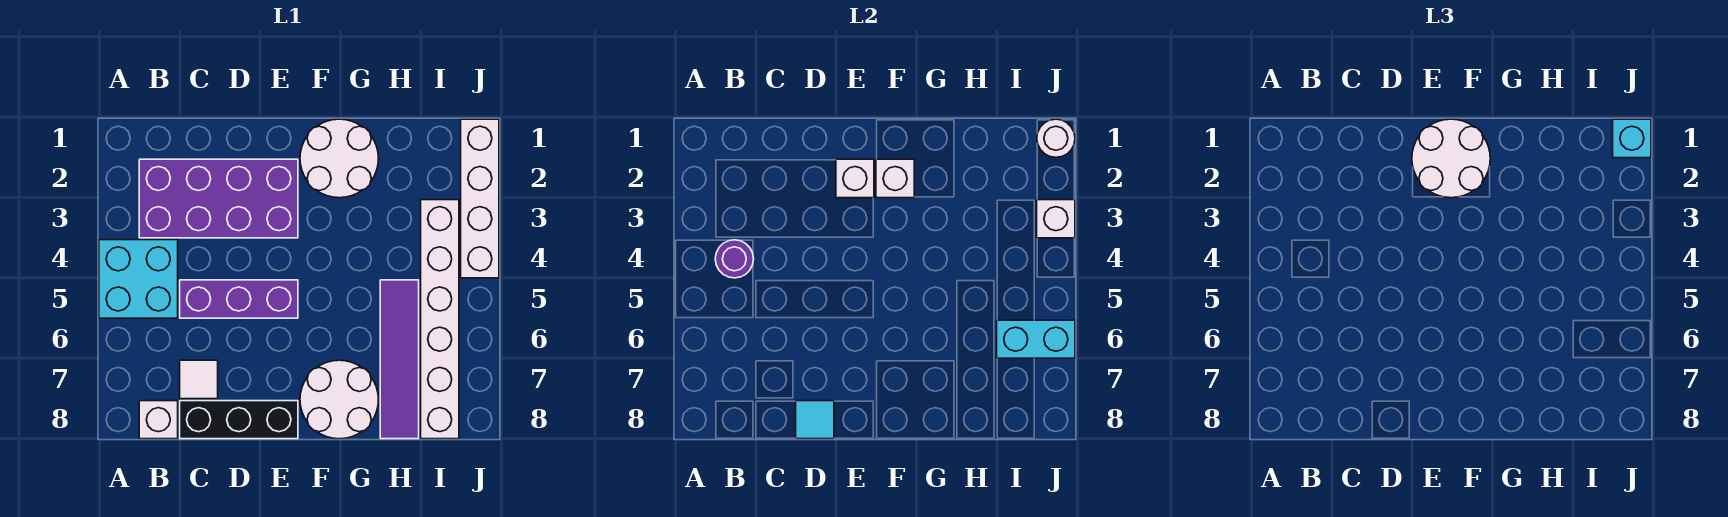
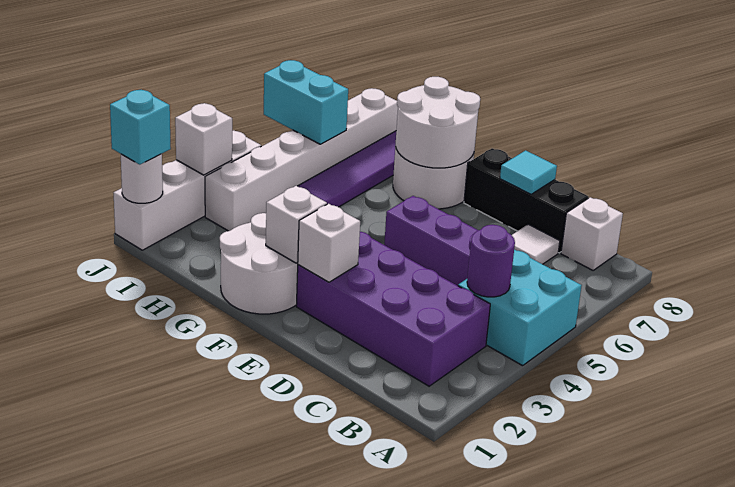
white 2x2 round brick [1412,119,1490,198] -> white 2x2 round brick moved to [396,77,480,168]

